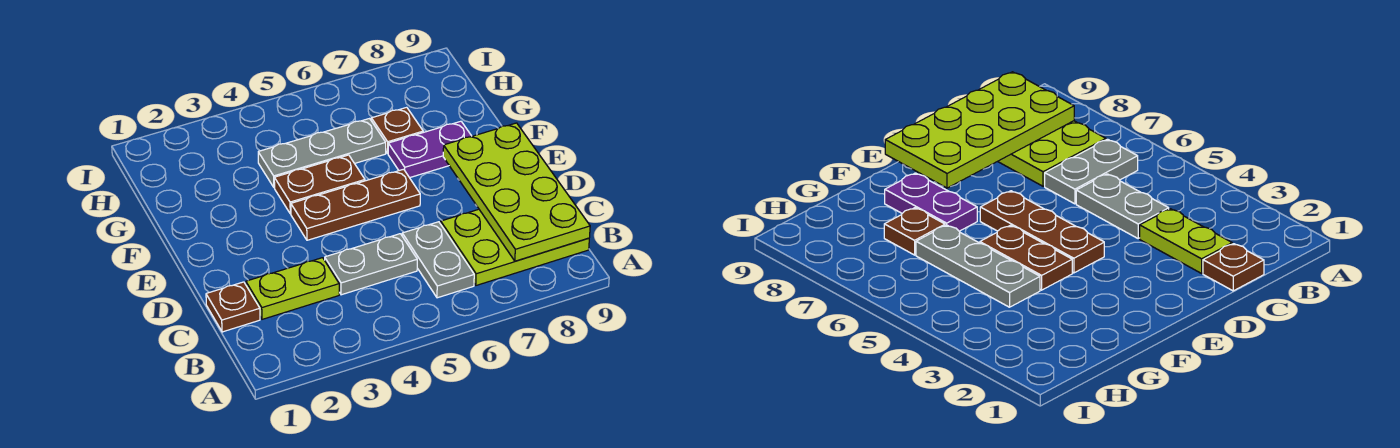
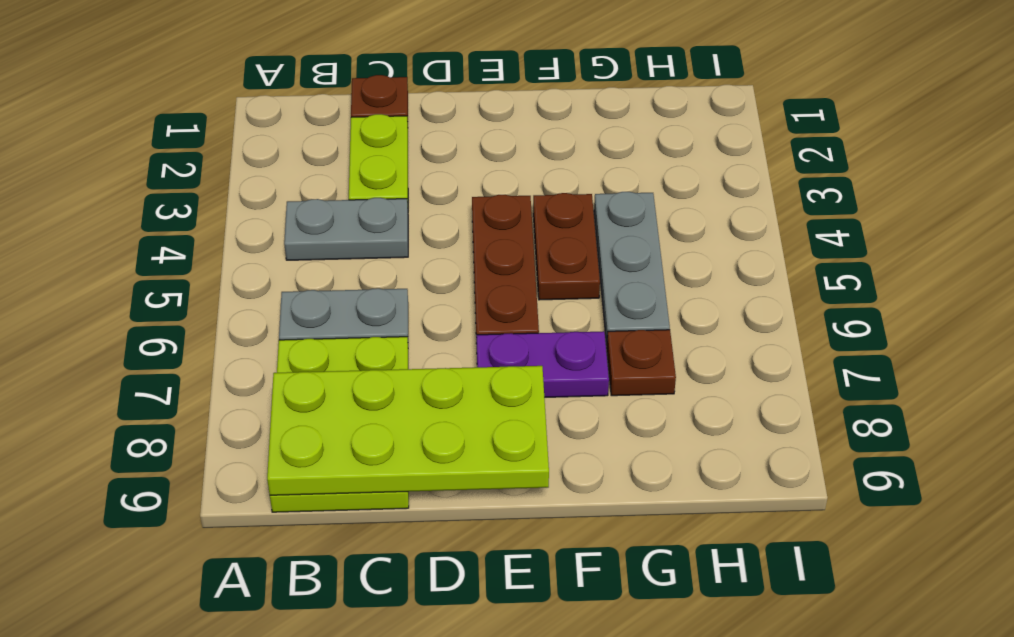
grey 1x2 plate [325,234,417,295] -> grey 1x2 plate turned to [284,198,408,260]
purple 1x2 plate [388,121,472,178] -> purple 1x2 plate turned to [476,331,609,397]

